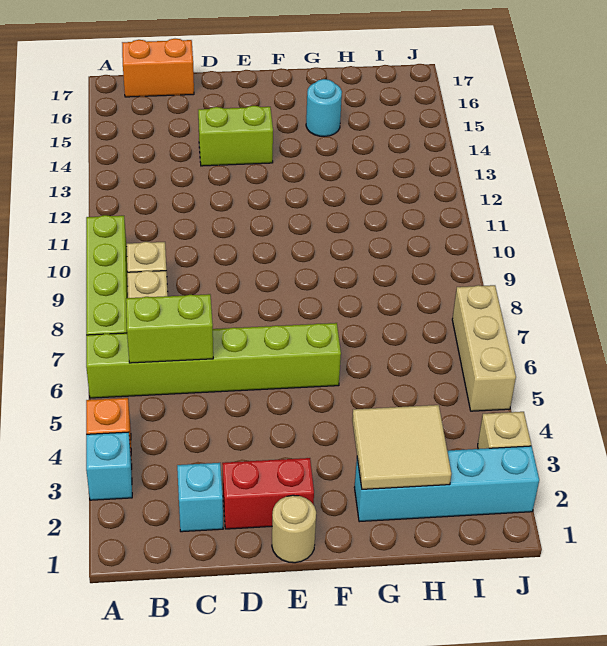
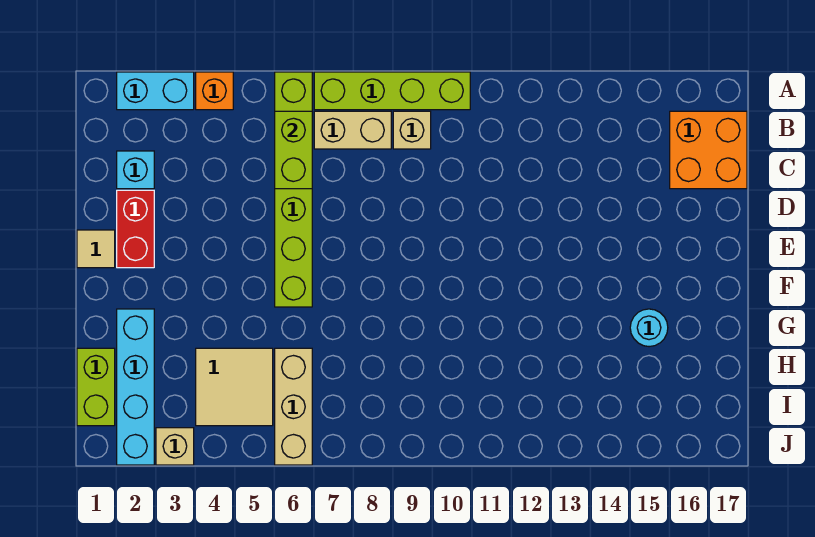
cyan 1x1 brick [86,432,132,500] -> cyan 1x2 brick [117,72,194,110]
orange 1x2 brick [122,39,194,97] -> orange 2x2 brick [670,111,747,189]
lime 1x2 brick [198,106,273,166] -> lime 1x2 brick moved to [77,348,115,426]
tan 1x1 round brick [272,495,316,563] -> tan 1x1 tile [77,230,115,268]
tan 2x2 tile [352,405,451,489] -> tan 2x2 tile moved to [196,348,273,426]
tan 1x3 brick [452,285,516,411] -> tan 1x3 brick turned to [275,348,312,465]

